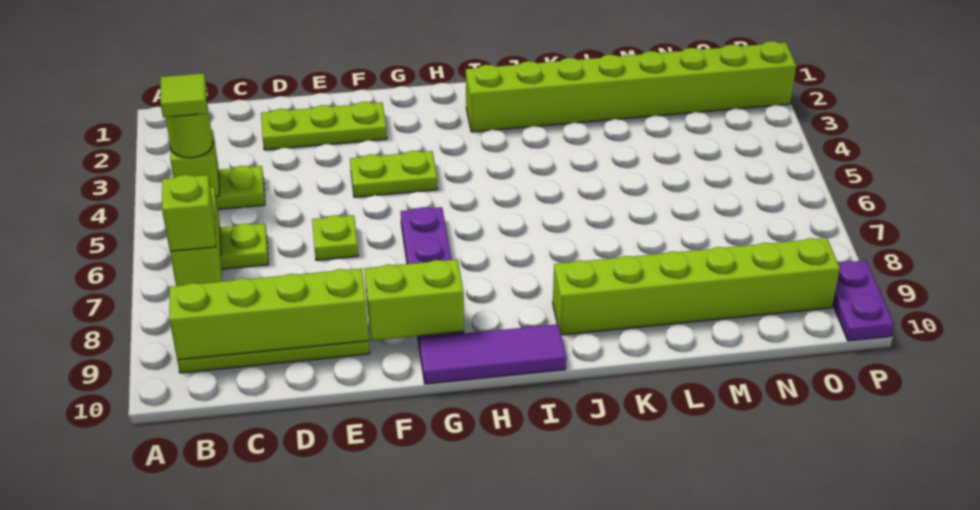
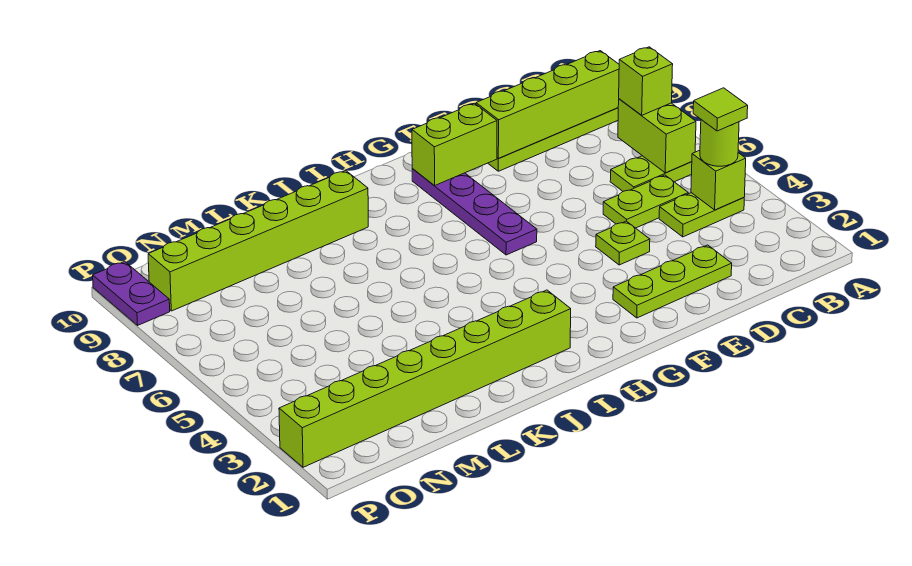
lime 1x1 plate [312,215,358,260] -> lime 1x1 plate moved to [596,221,650,265]
lime 1x2 plate [350,151,438,197] -> lime 1x2 plate moved to [603,175,688,228]
purple 1x3 tile [419,324,566,384] -> none

